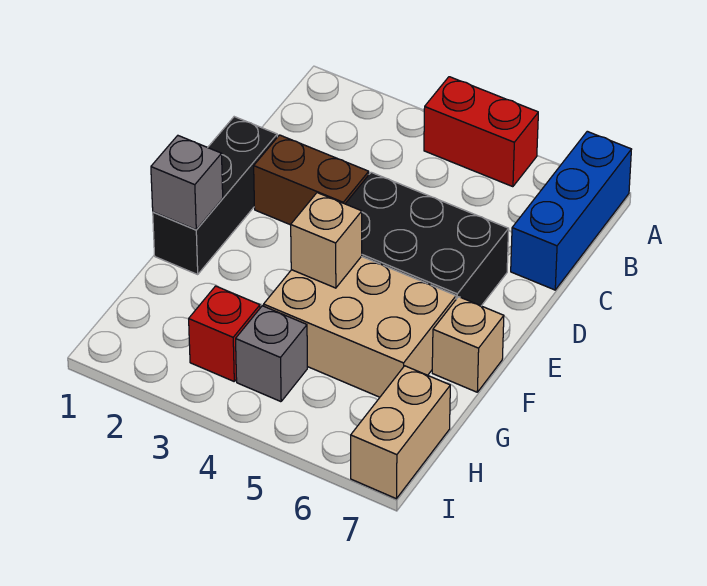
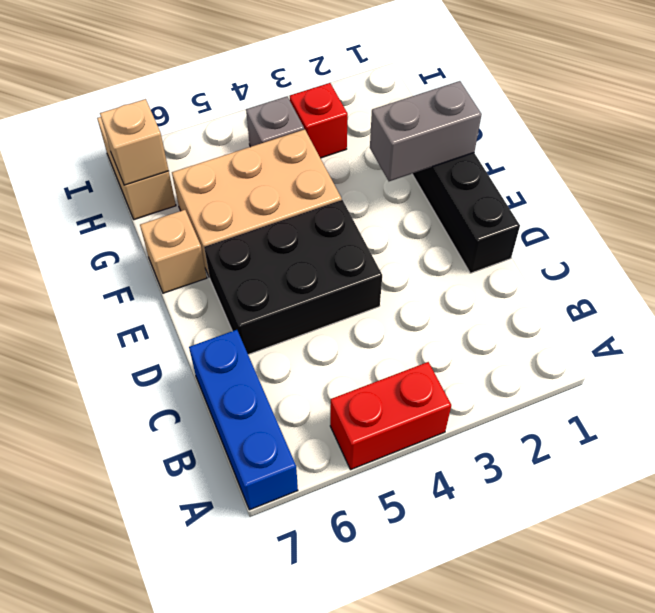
brown 1x2 brick [254,135,369,225] -> none
grey 1x1 brick [151,136,223,230] -> grey 1x2 brick [370,81,482,181]
tan 1x1 brick [291,193,362,288] -> tan 1x1 brick moved to [100,99,169,185]

